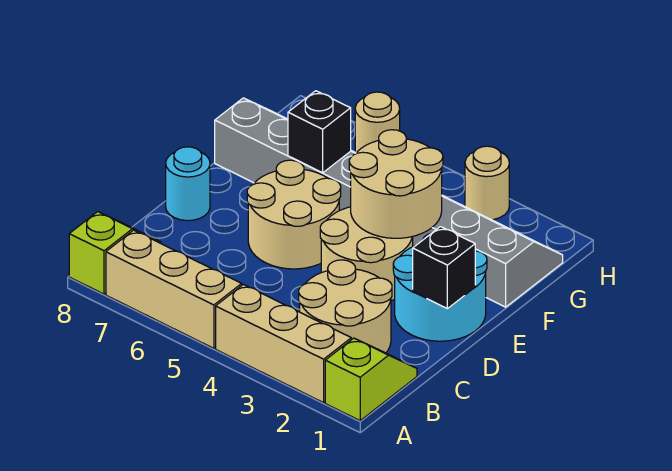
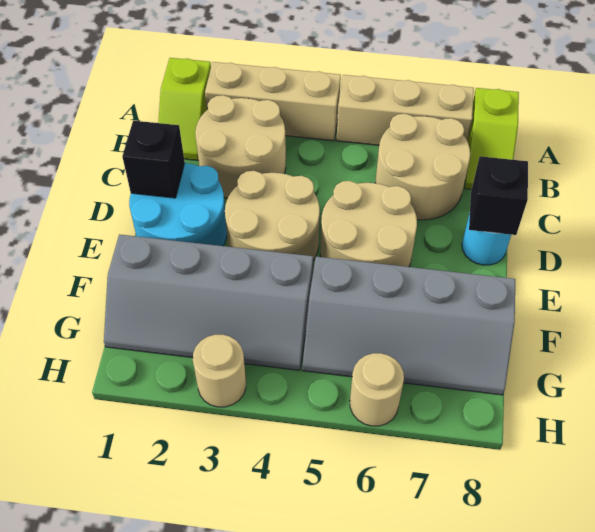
tan 2x2 round brick [349,130,443,238] -> tan 2x2 round brick moved to [376,114,470,220]
black 1x1 brick [288,91,351,173] -> black 1x1 brick moved to [469,156,528,235]

